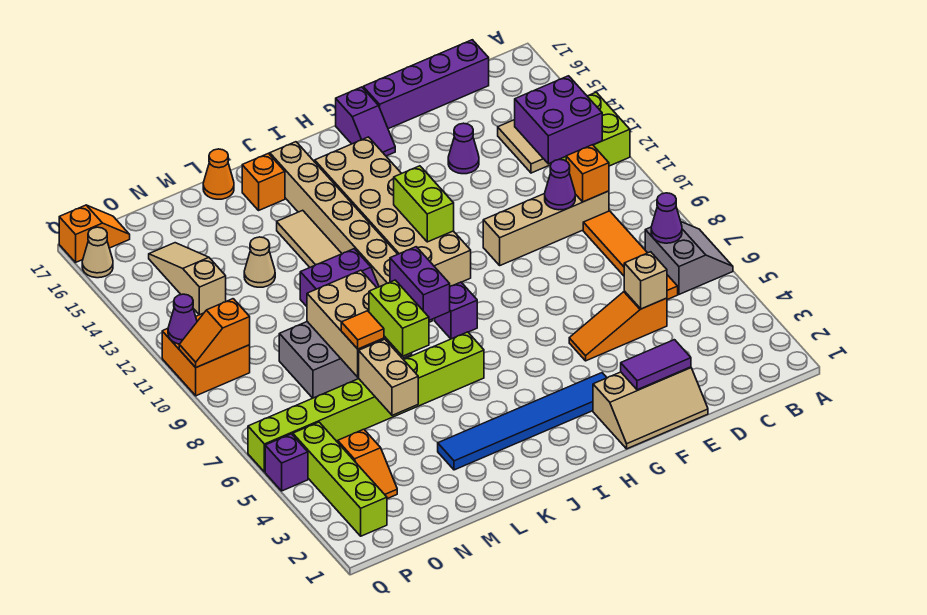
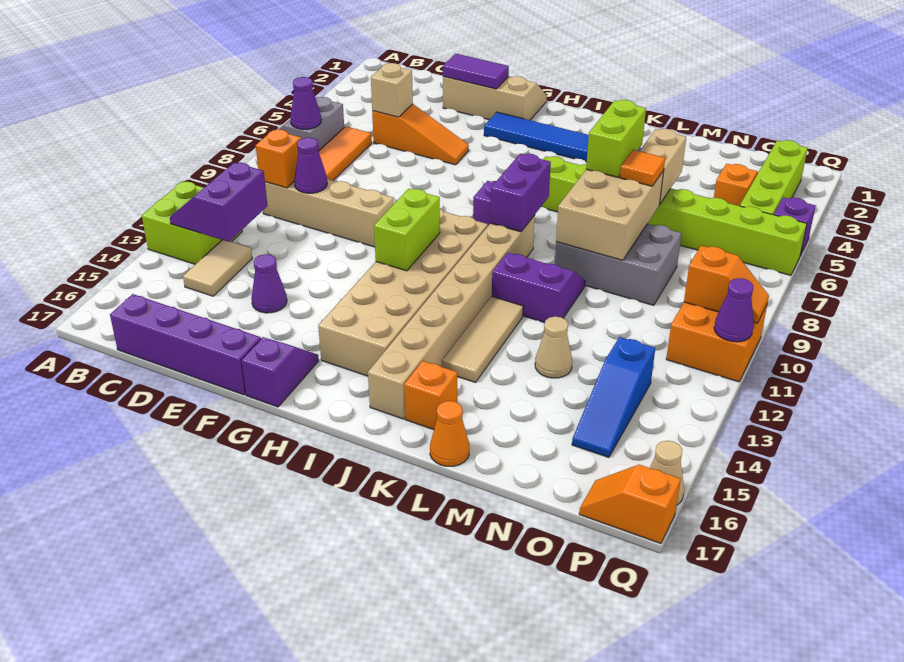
purple 2x2 brick [515,76,602,164] -> purple 2x2 slope [170,163,267,242]
tan 1x3 slope [149,243,226,315] -> blue 1x3 slope [572,337,655,458]

